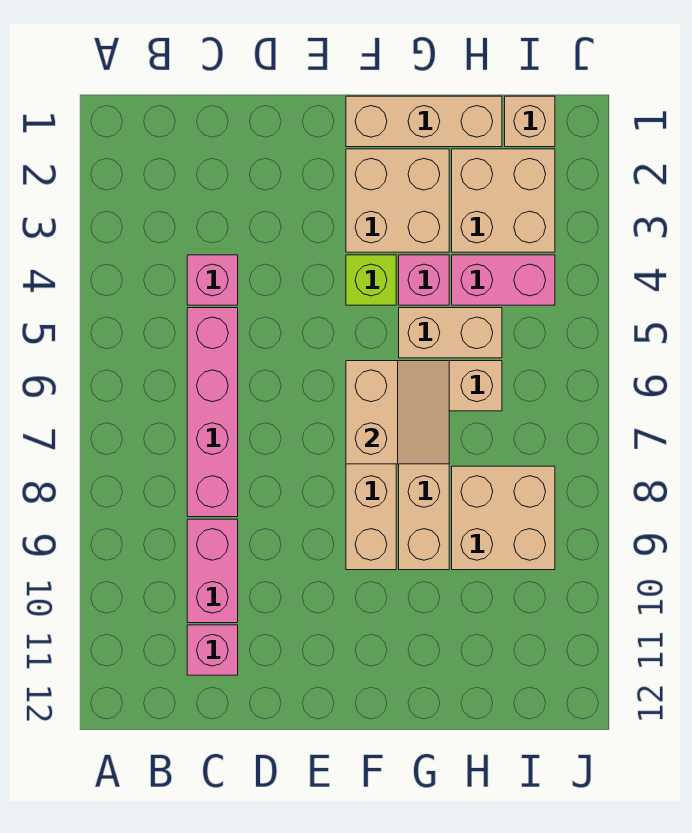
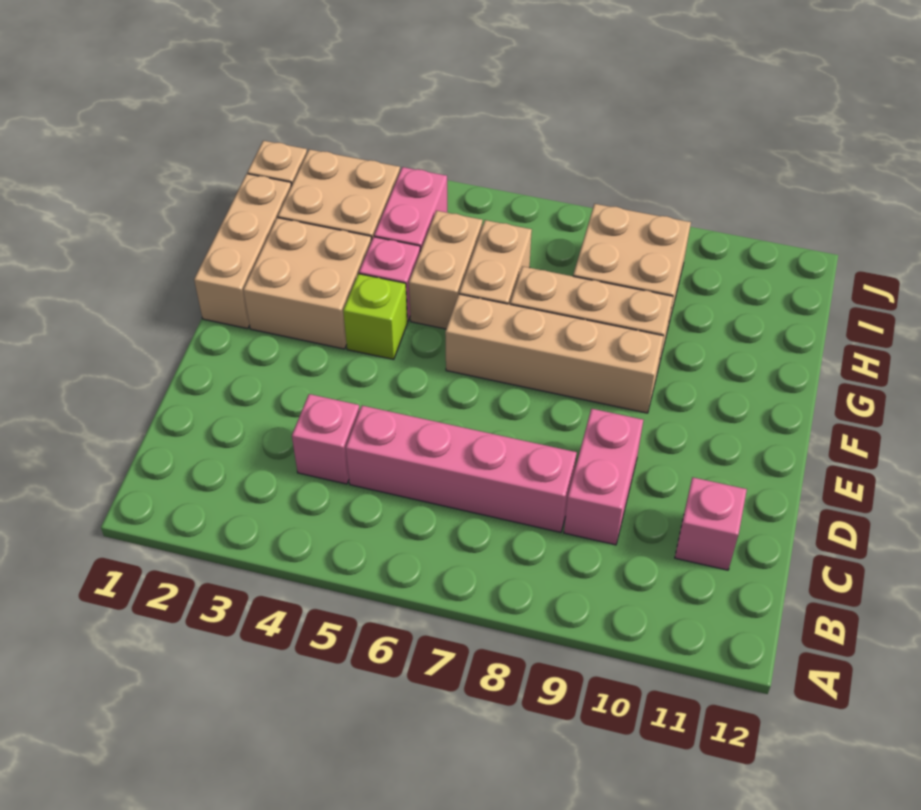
pink 1x2 brick [187,519,238,623] -> pink 1x2 brick turned to [564,409,643,545]
tan 2x2 slope [346,361,449,464] -> none

